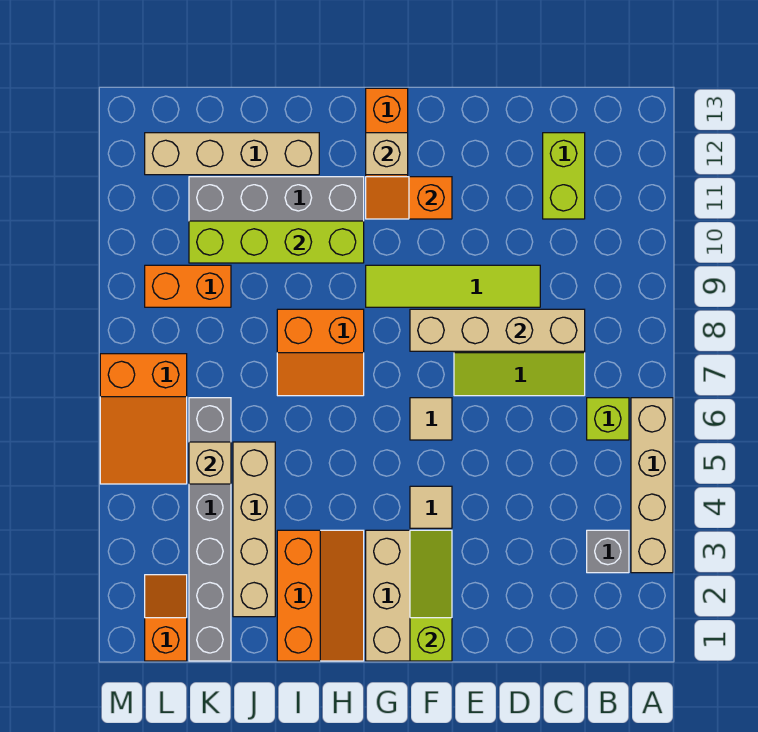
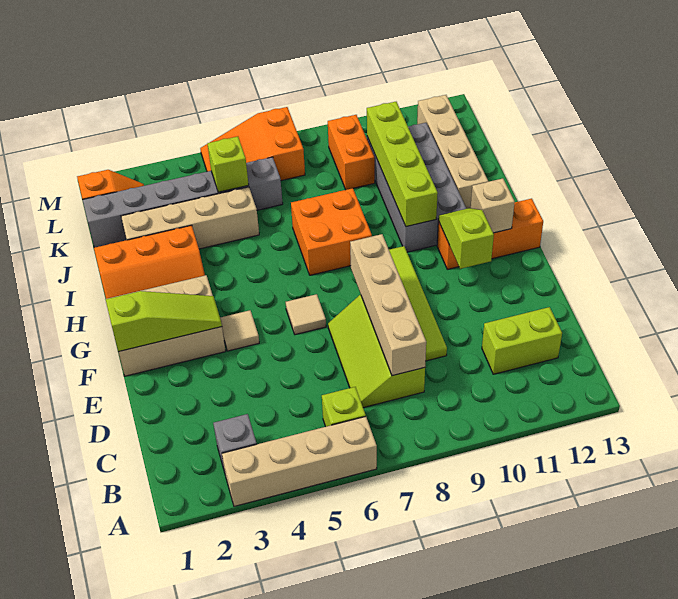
orange 1x2 slope [366,177,452,219] -> lime 1x2 slope [438,208,494,269]
orange 2x2 slope [277,309,364,396] -> orange 2x2 brick [291,188,372,275]
tan 1x1 brick [189,442,231,484] -> lime 1x1 brick [207,137,249,192]

